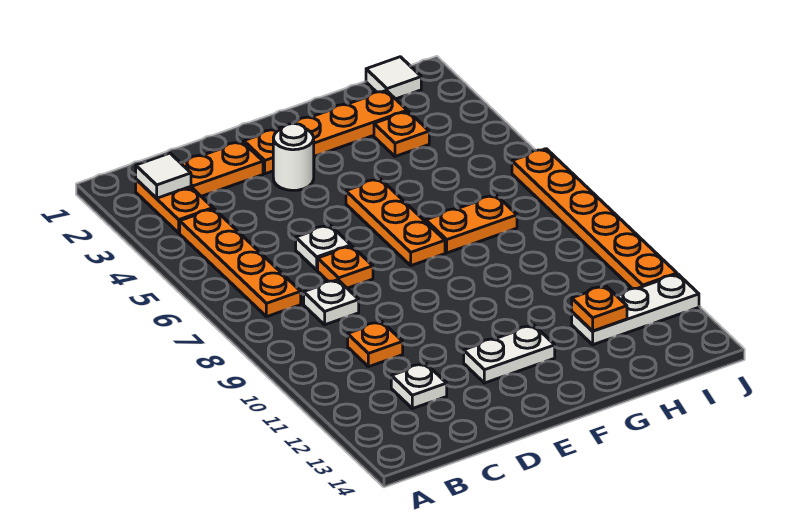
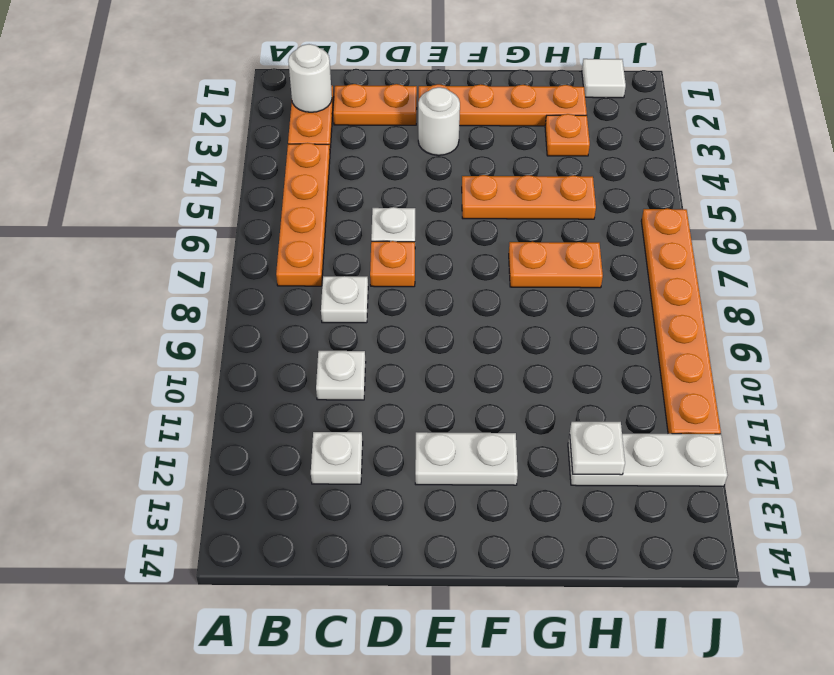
white 1x1 tile [136,153,191,198] -> white 1x1 round brick [288,44,332,112]
orange 1x1 plate [348,322,403,367] -> white 1x1 plate [316,351,366,400]
orange 1x3 plate [346,179,445,266] -> orange 1x3 plate turned to [462,175,596,219]
orange 1x1 plate [572,286,627,331] -> white 1x1 plate [570,421,625,475]

